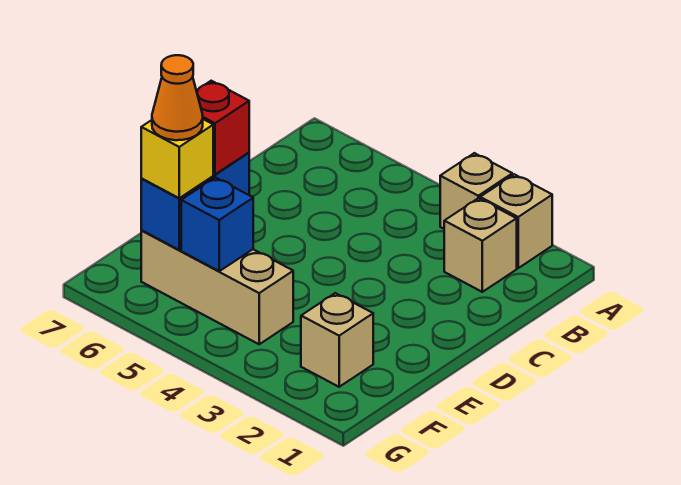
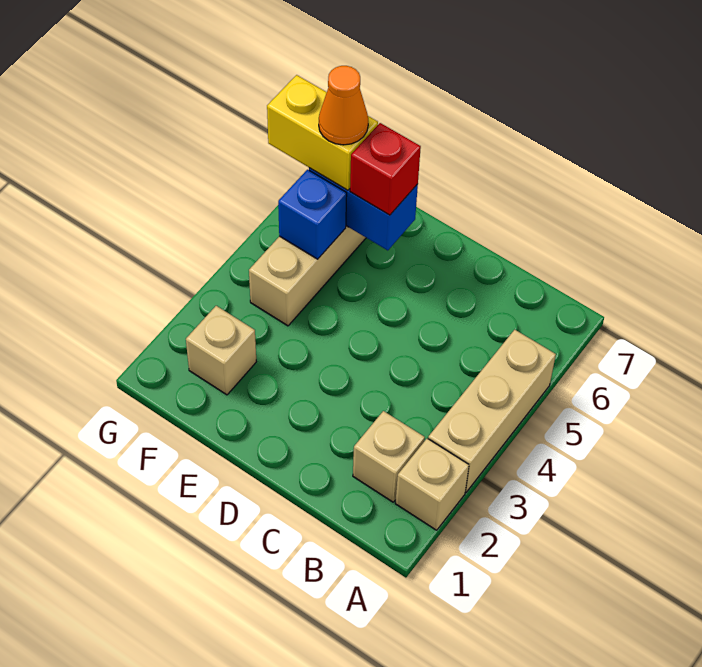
tan 1x1 brick [440,153,512,229] -> tan 1x3 brick [428,330,556,492]
yellow 1x1 brick [141,119,213,198] -> yellow 1x2 brick [267,75,378,190]

